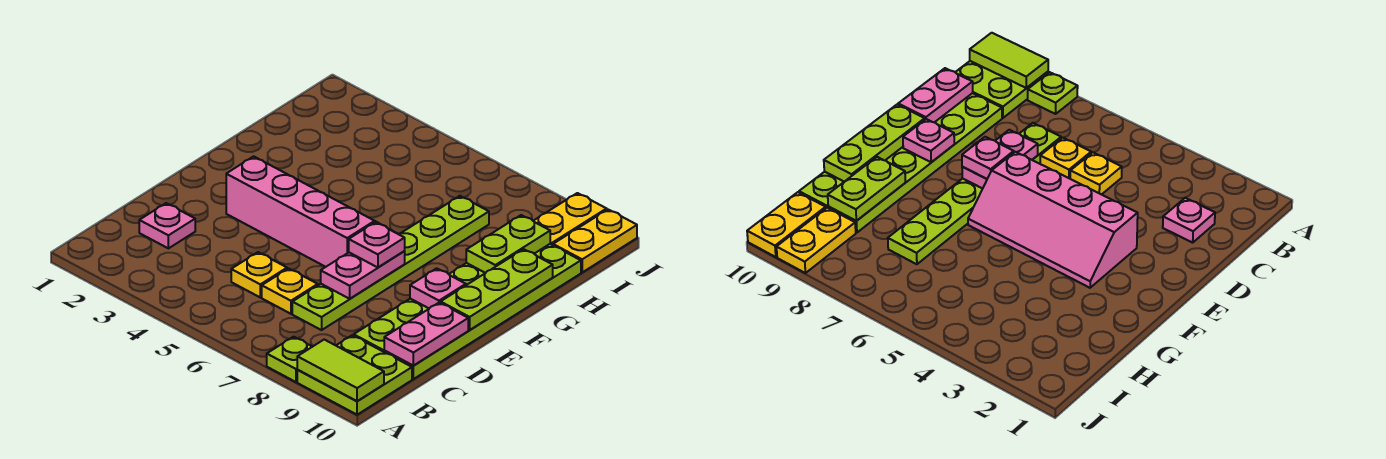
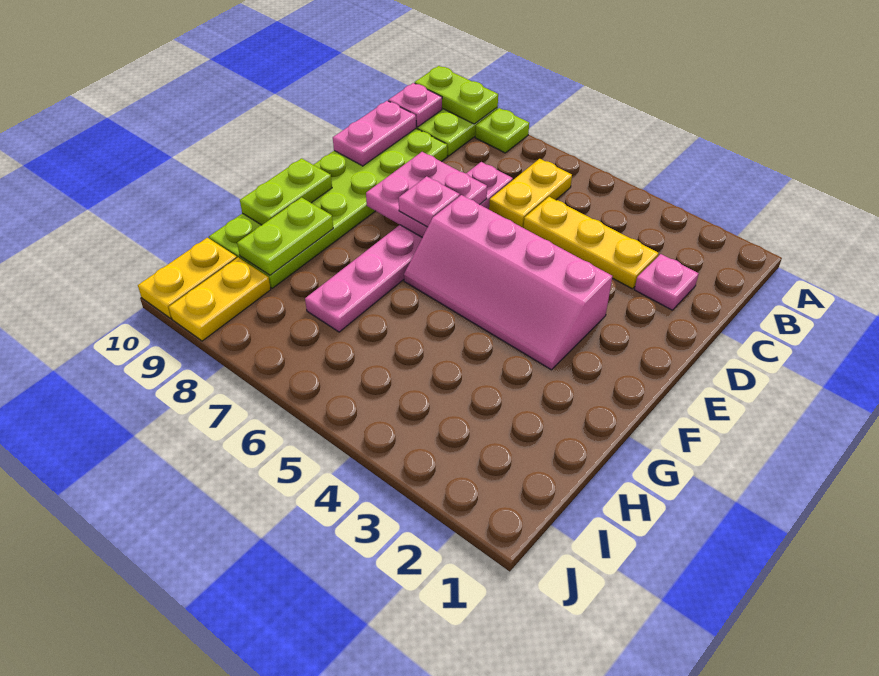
lime 1x2 tile [297,340,384,401] -> lime 1x2 plate [415,66,498,124]
yellow 1x1 plate [231,252,287,297] -> yellow 1x3 plate [524,197,659,289]
yellow 1x1 plate [262,268,318,314] -> yellow 1x2 plate [489,159,572,228]
lime 1x6 plate [292,196,489,330] -> pink 1x6 plate [305,162,513,332]
pink 1x2 plate [321,251,405,299] -> pink 2x2 plate [366,152,487,237]
pink 1x1 plate [410,268,466,308] -> pink 1x1 plate moved to [388,83,442,127]
lime 1x3 plate [441,249,553,330] -> lime 1x2 plate [240,158,332,225]

